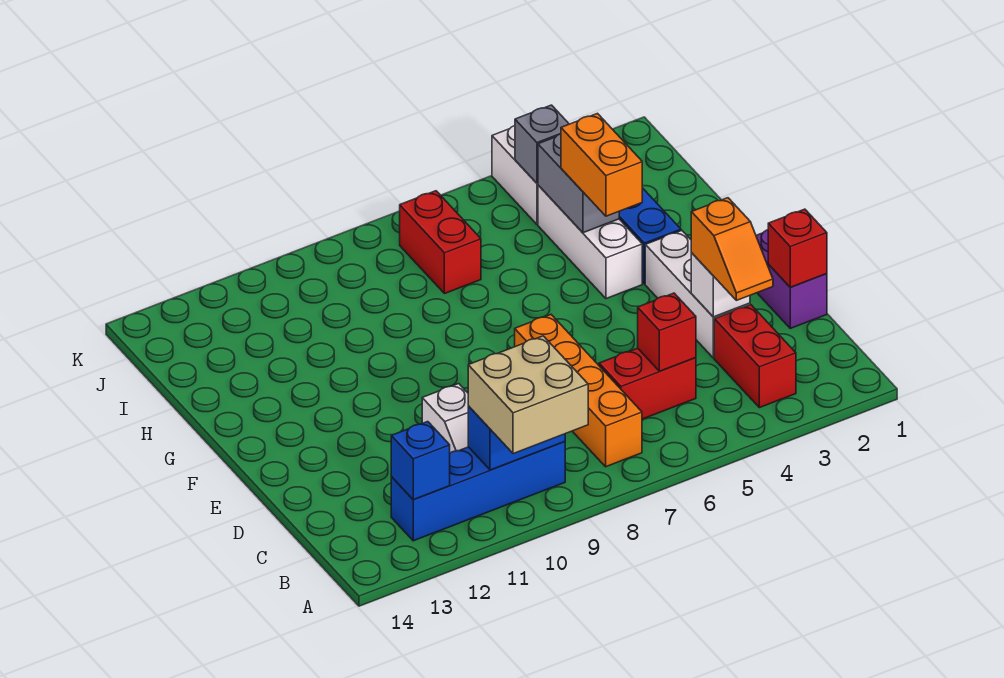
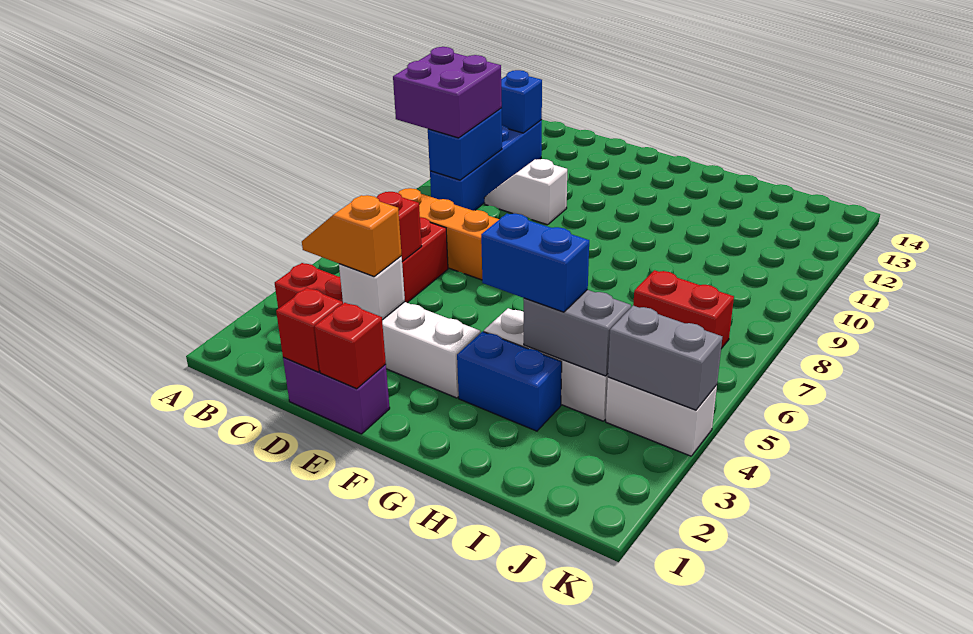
tan 2x2 brick [468,336,588,454] -> purple 2x2 brick [393,47,502,138]
none -> red 1x1 brick [314,303,386,389]
orange 1x2 brick [561,113,642,216] -> blue 1x2 brick [481,214,589,312]
grey 1x1 brick [515,105,569,183] -> grey 1x2 brick [608,306,722,410]

